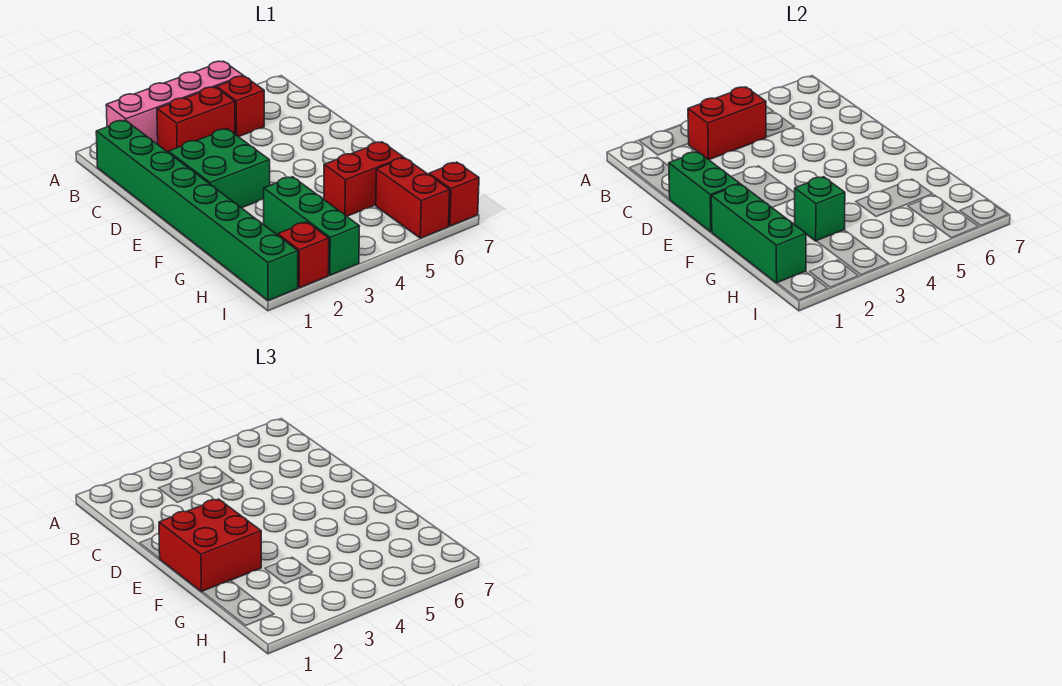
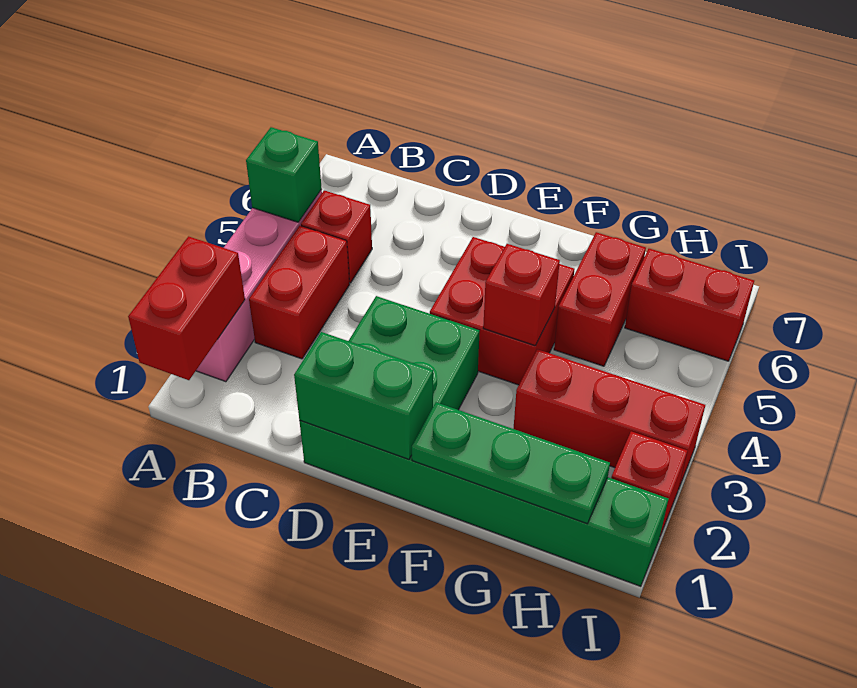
green 1x8 brick [96,120,298,301] -> green 1x6 brick [299,421,668,586]
red 1x2 brick [688,87,766,160] -> red 1x2 brick moved to [128,236,245,380]
red 2x2 brick [159,499,261,592] -> red 2x2 brick moved to [430,237,575,385]
green 1x3 brick [711,184,806,283] -> green 1x3 plate [412,402,610,524]
green 1x3 brick [264,177,360,275] -> red 1x3 brick [513,349,705,490]
green 1x1 brick [795,177,845,241] -> green 1x1 brick moved to [246,127,322,222]
red 1x1 brick [429,162,479,226] -> red 1x1 brick moved to [483,244,560,346]

